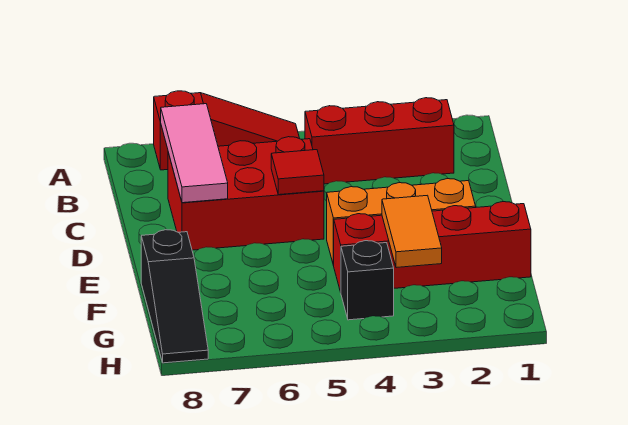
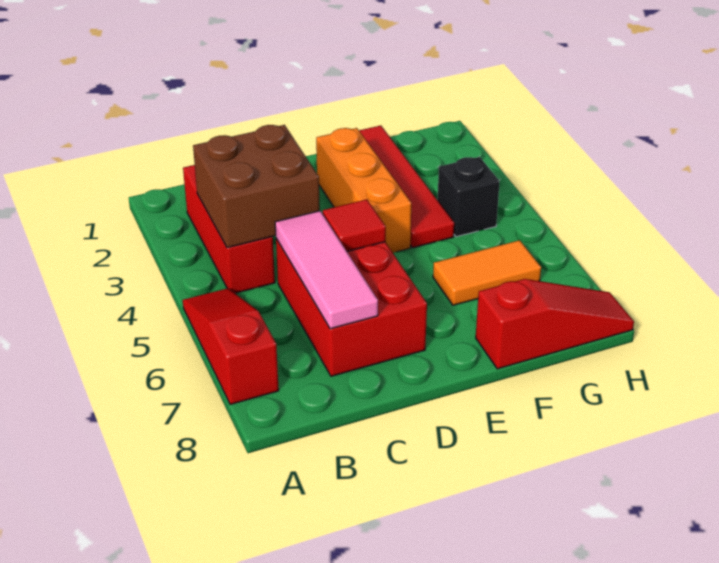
none -> brown 2x2 brick [193,125,320,248]
pink 1x3 tile [160,104,228,203] -> pink 1x3 tile turned to [275,211,378,329]
red 1x4 brick [334,202,531,292] -> red 1x4 tile [359,126,454,248]
orange 1x2 tile [382,195,442,268] -> orange 1x2 tile moved to [433,240,541,305]
black 1x3 slope [141,230,208,363] -> red 1x3 slope [476,279,634,369]

